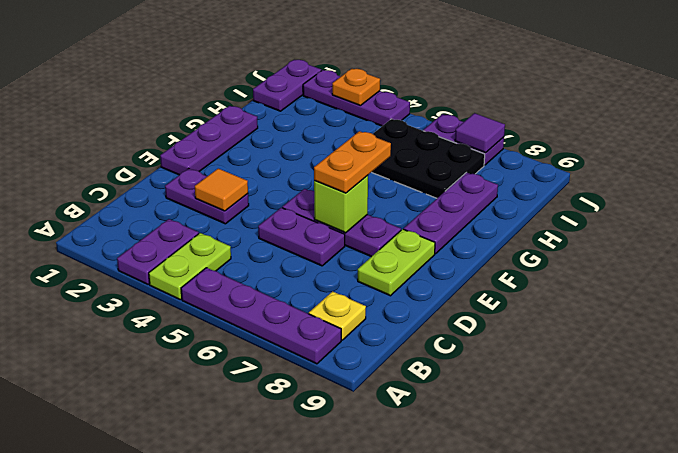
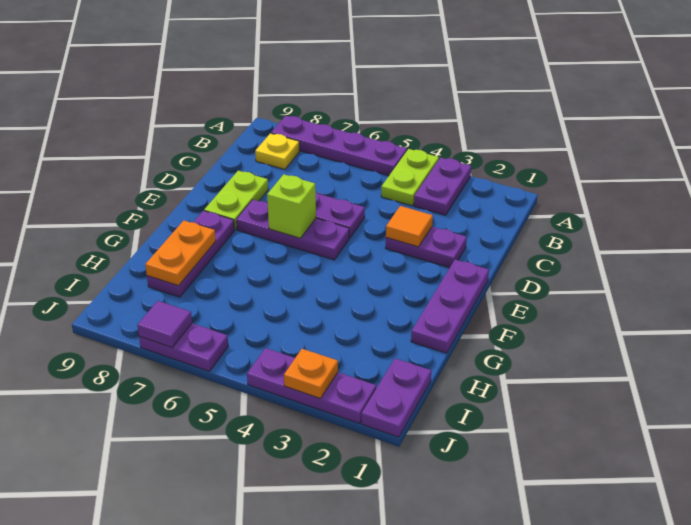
orange 1x2 plate [314,131,391,193] -> orange 1x2 plate moved to [145,221,216,286]
black 2x3 plate [372,119,485,198] -> none

